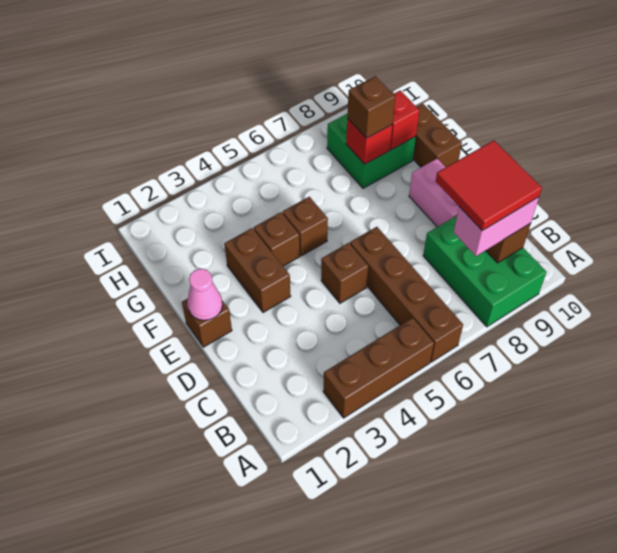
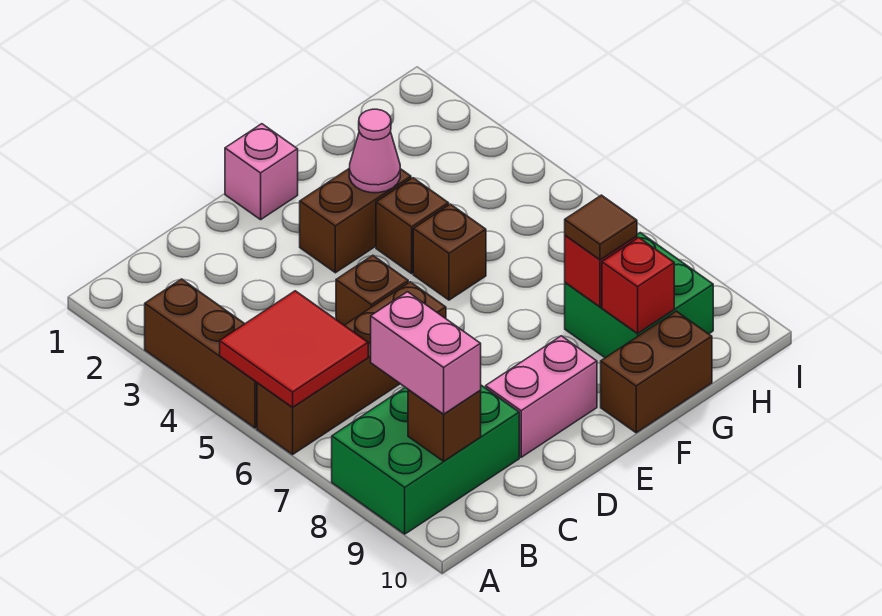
red 2x2 tile [436,140,542,231] -> red 2x2 tile moved to [220,291,368,407]
brown 1x1 brick [182,299,232,347] -> pink 1x1 brick [225,124,298,220]
pink 1x1 cone [187,269,223,320] -> pink 1x1 cone moved to [349,109,400,193]
brown 1x1 brick [347,76,395,138] -> brown 1x1 tile [565,195,637,260]

